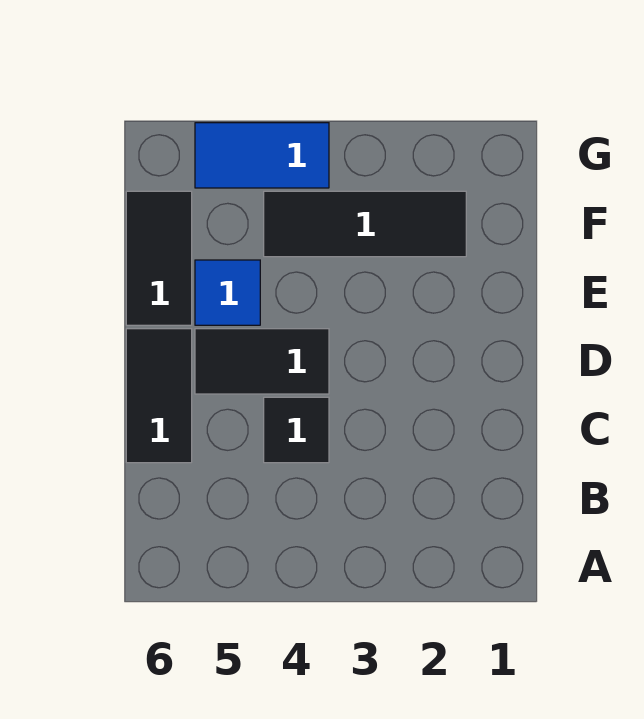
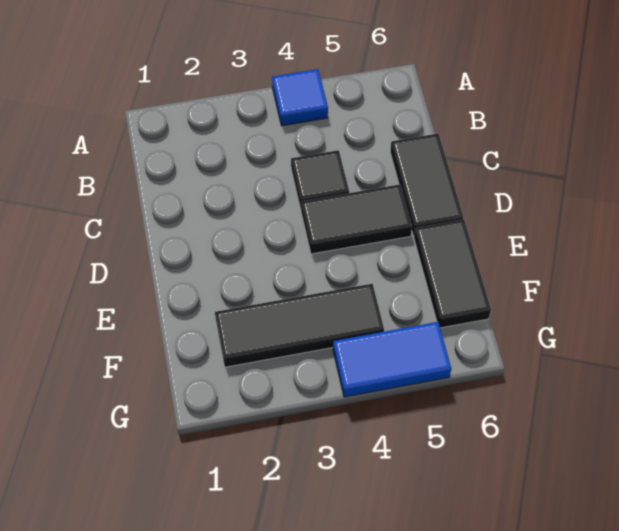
blue 1x1 tile [195,260,260,325] -> blue 1x1 tile moved to [272,69,328,126]

